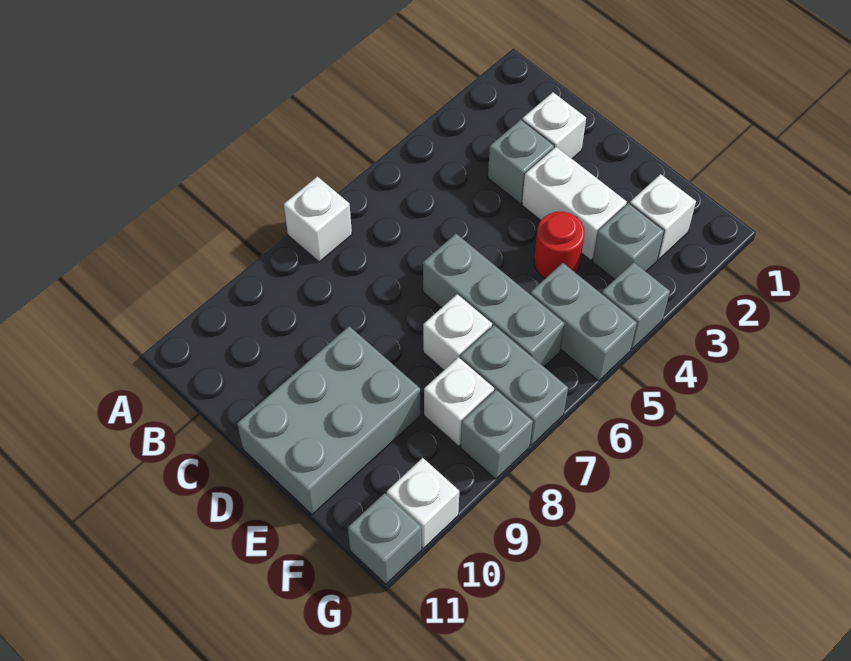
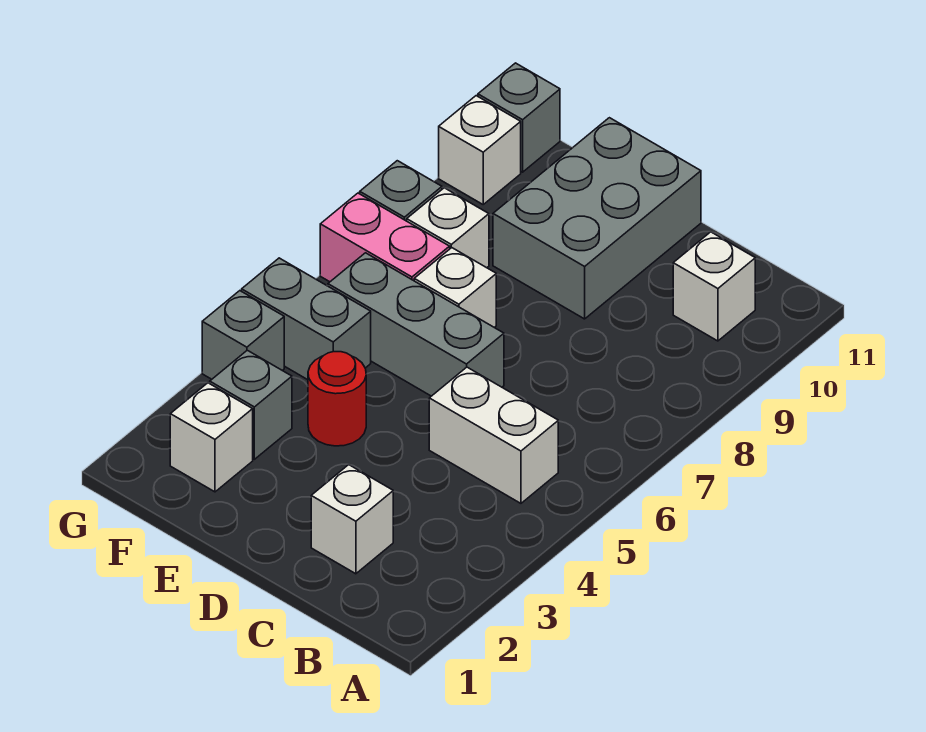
white 1x1 brick [284,177,352,262] -> white 1x1 brick moved to [673,232,755,341]
grey 1x1 brick [488,120,554,204] -> none
white 1x2 brick [522,147,627,260] -> white 1x2 brick moved to [429,367,558,503]
grey 1x2 brick [460,325,568,446] -> pink 1x2 brick [320,193,450,282]

